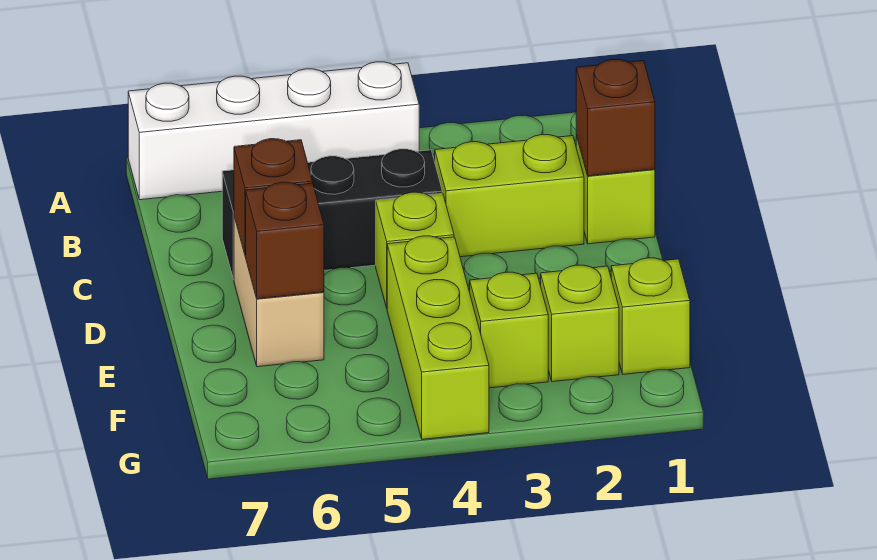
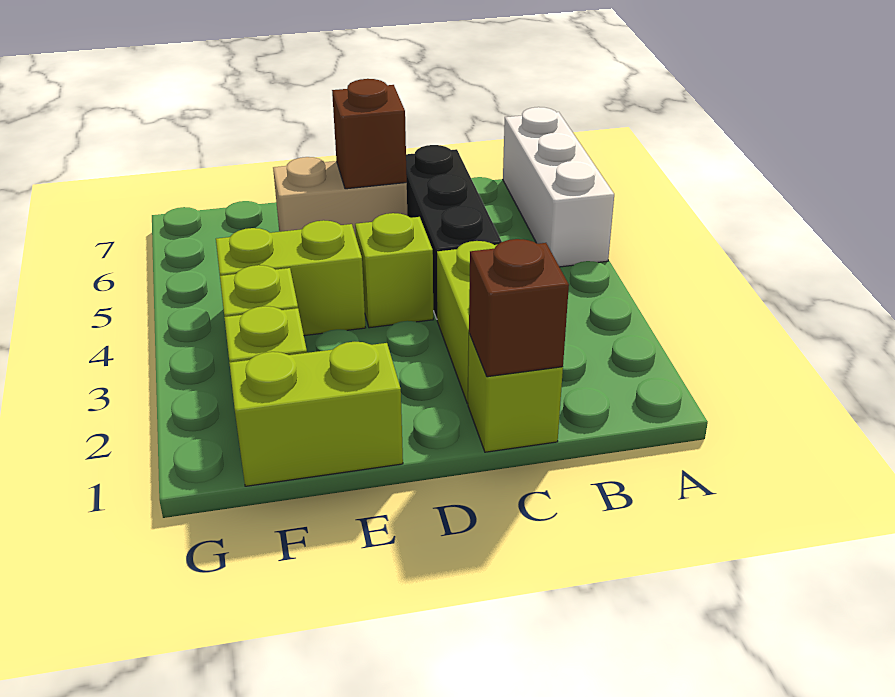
white 1x4 brick [128,62,419,200] -> white 1x3 brick [503,107,614,267]
lime 1x3 brick [387,236,489,439] -> lime 1x2 brick [216,220,365,336]
brown 1x1 brick [246,182,324,299] -> none
lime 1x1 brick [611,258,690,374] -> lime 1x2 brick [229,342,403,486]

